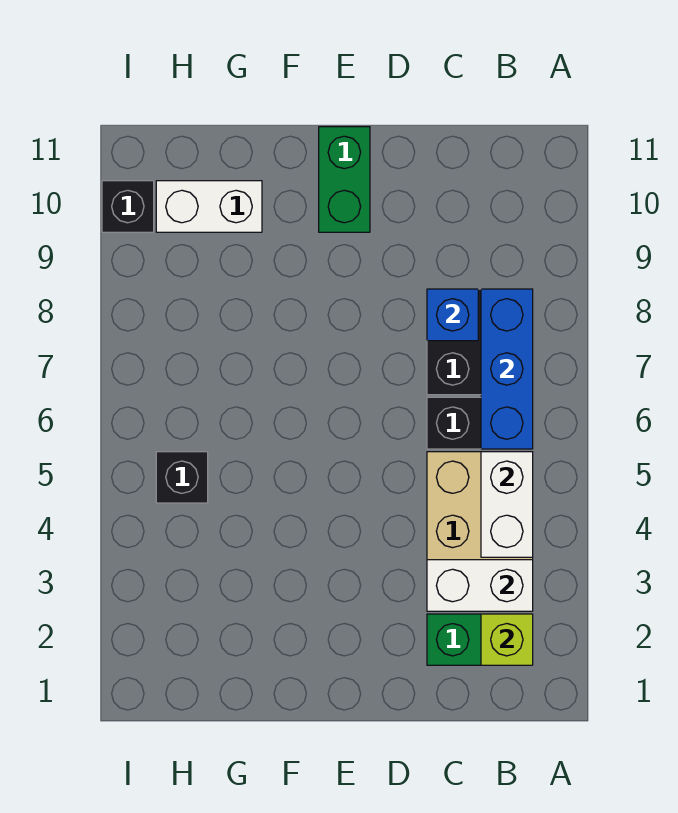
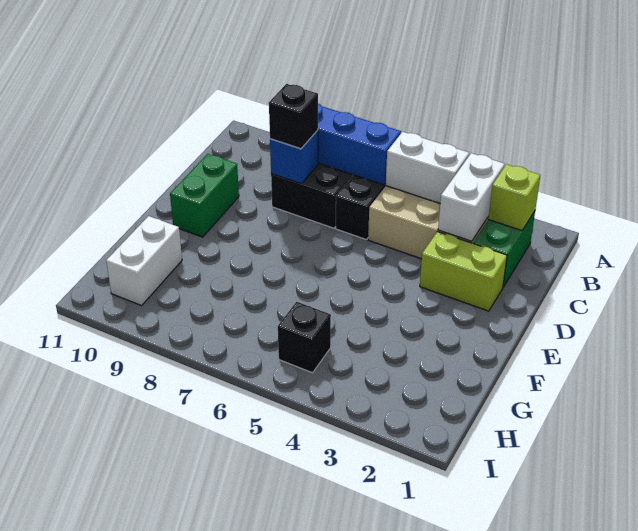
none -> lime 1x2 brick [420,232,507,311]
green 1x2 brick [319,127,370,232] -> green 1x2 brick turned to [170,154,239,237]
black 1x1 brick [102,181,154,232] -> black 1x1 brick moved to [269,84,318,149]

